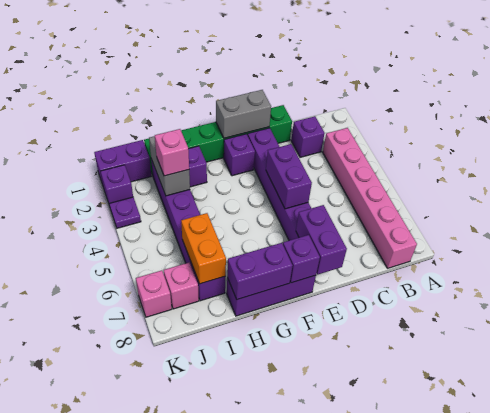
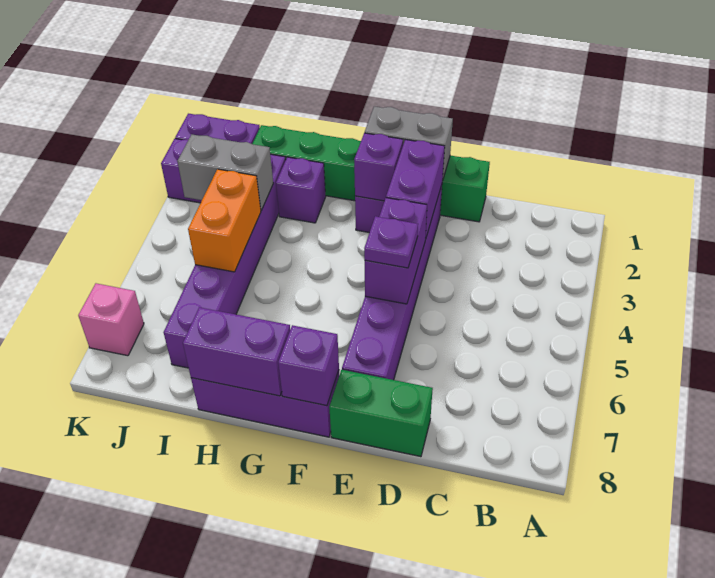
pink 1x6 brick [323,128,417,268] -> none
purple 1x1 brick [291,116,325,157] -> purple 1x1 brick moved to [354,133,403,201]
none -> green 1x2 brick [329,370,433,457]
purple 1x2 brick [296,205,347,275] -> purple 1x2 brick moved to [386,140,445,239]
grey 1x2 brick [149,136,190,196] -> grey 1x2 brick turned to [177,134,273,210]
pink 1x1 brick [155,129,189,176] -> none
orange 1x2 brick [181,213,226,284] -> orange 1x2 brick moved to [188,169,261,272]
pink 1x1 brick [164,262,199,309] -> none
purple 1x1 plate [109,197,141,228] -> purple 1x1 plate moved to [364,216,418,268]

